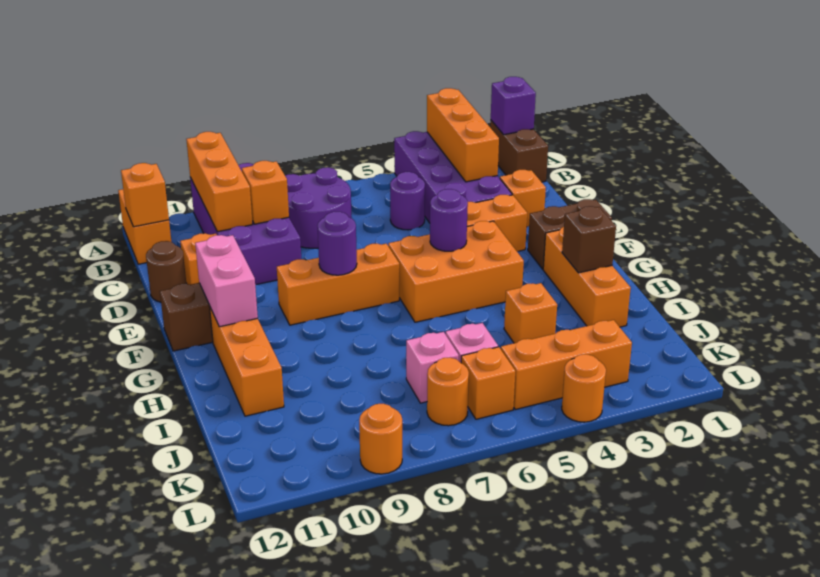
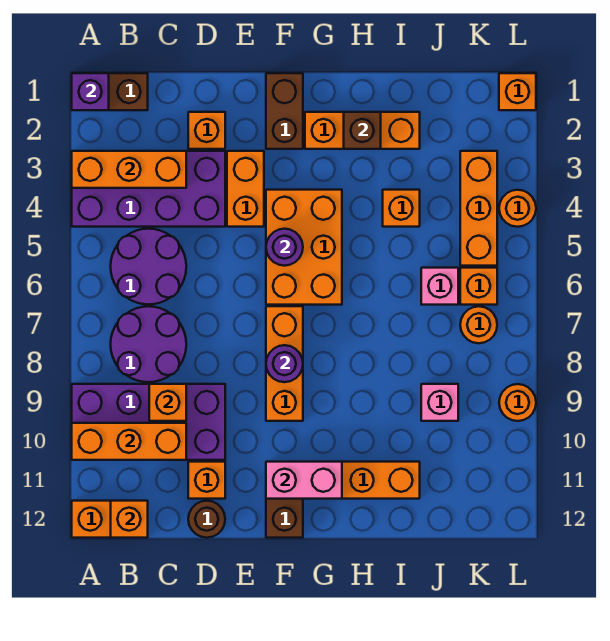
purple 1x1 round brick [390,172,425,230] -> purple 2x2 round brick [111,229,186,305]
pink 1x1 brick [406,332,459,403] -> pink 1x1 brick moved to [421,384,458,421]
none -> orange 1x1 brick [499,73,536,110]

